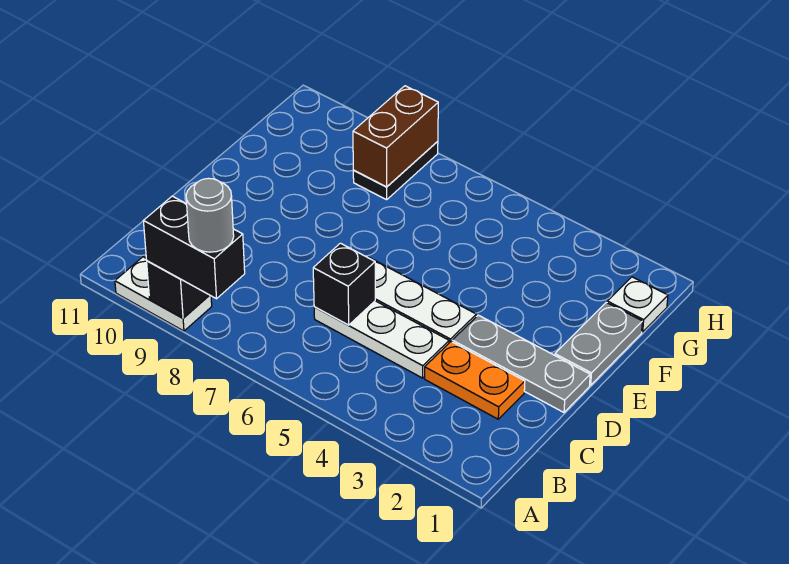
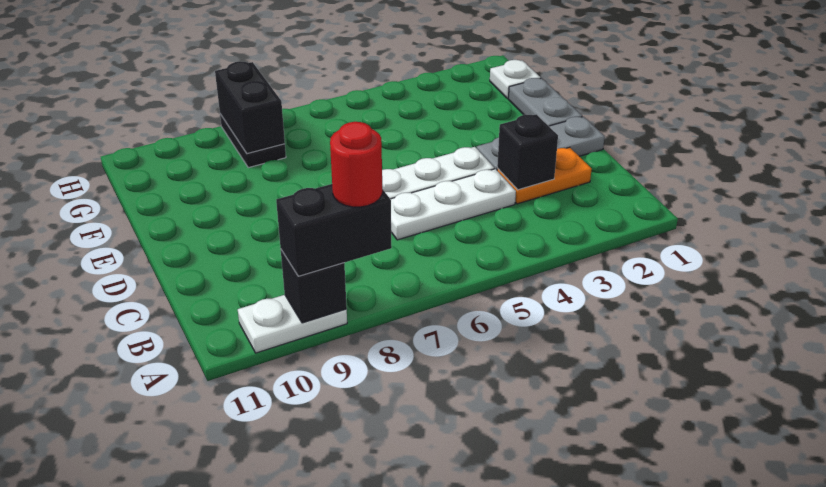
grey 1x1 round brick [186,178,234,252] -> red 1x1 round brick [330,122,382,207]
black 1x1 brick [313,243,375,325] -> black 1x1 brick moved to [497,114,558,190]
brown 1x2 brick [353,86,438,187] -> black 1x2 brick [215,61,285,154]

